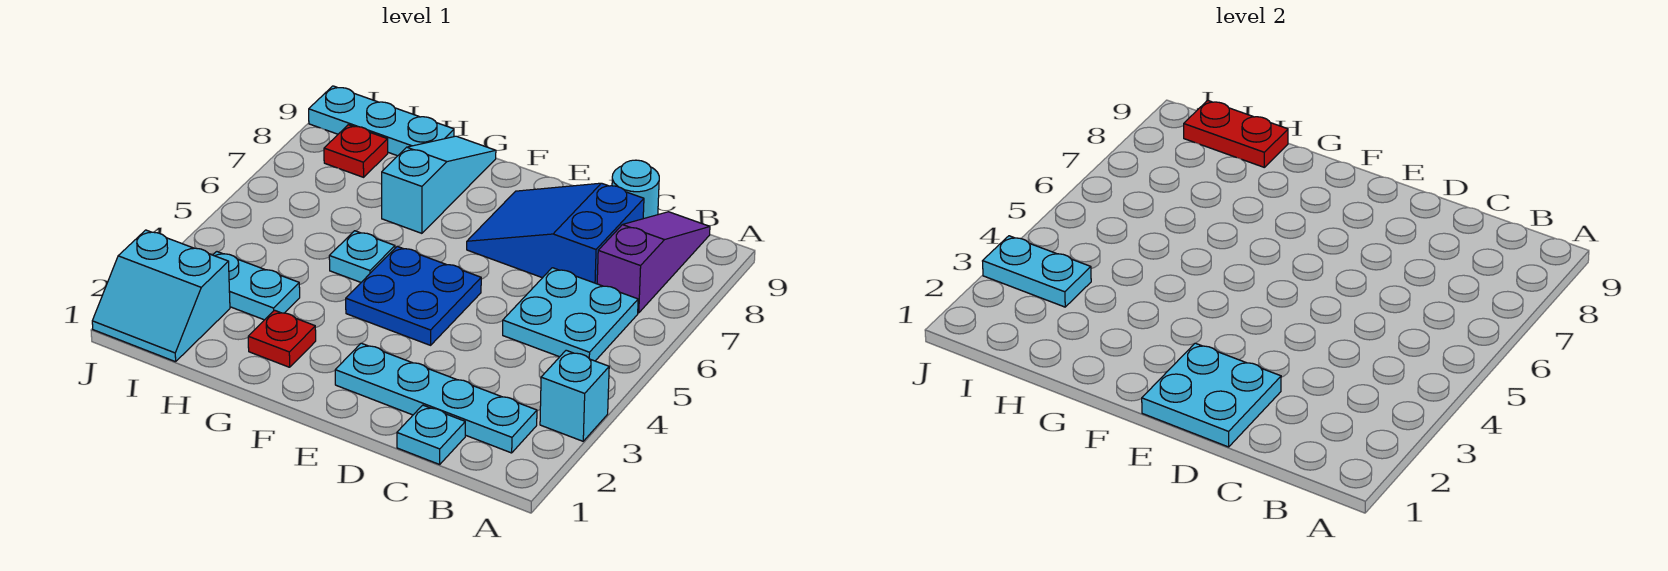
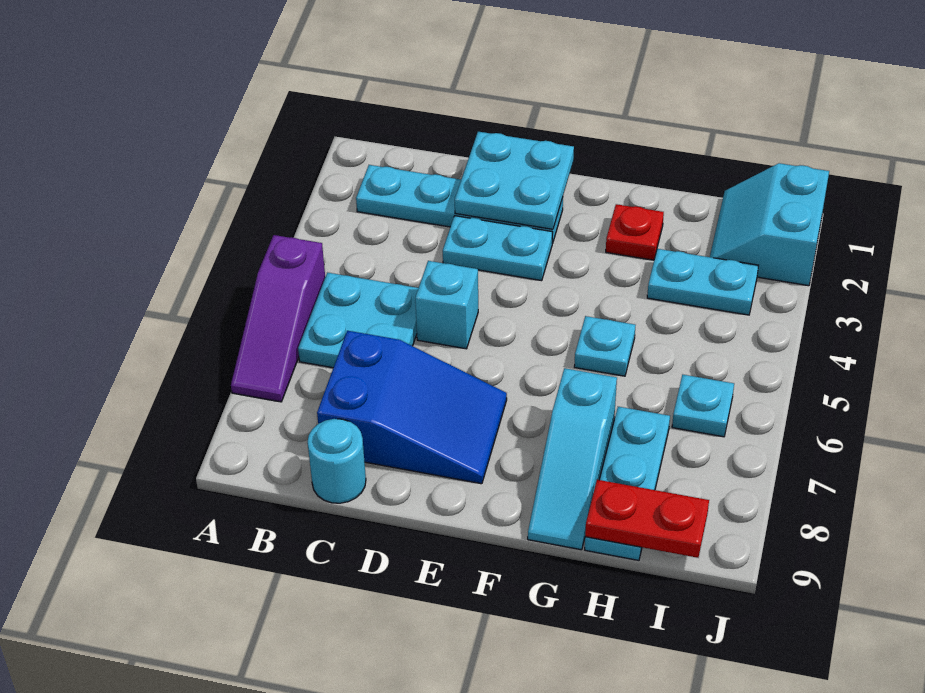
cyan 1x1 brick [540,350,609,441] -> cyan 1x1 brick moved to [415,261,478,349]
purple 1x3 slope [597,212,710,313] -> purple 1x3 slope moved to [231,235,325,402]
cyan 1x1 plate [397,405,465,464] -> cyan 1x1 plate moved to [672,375,734,437]
blue 2x2 plate [346,246,481,345] -> none
cyan 1x3 plate [309,86,454,156] -> cyan 1x3 plate turned to [585,407,670,560]
cyan 2x2 slope [92,230,230,362] -> cyan 2x2 slope turned to [710,163,829,286]
cyan 1x2 plate [983,236,1091,307] -> cyan 1x2 plate moved to [443,216,553,281]
red 1x1 plate [324,125,388,177] -> none

